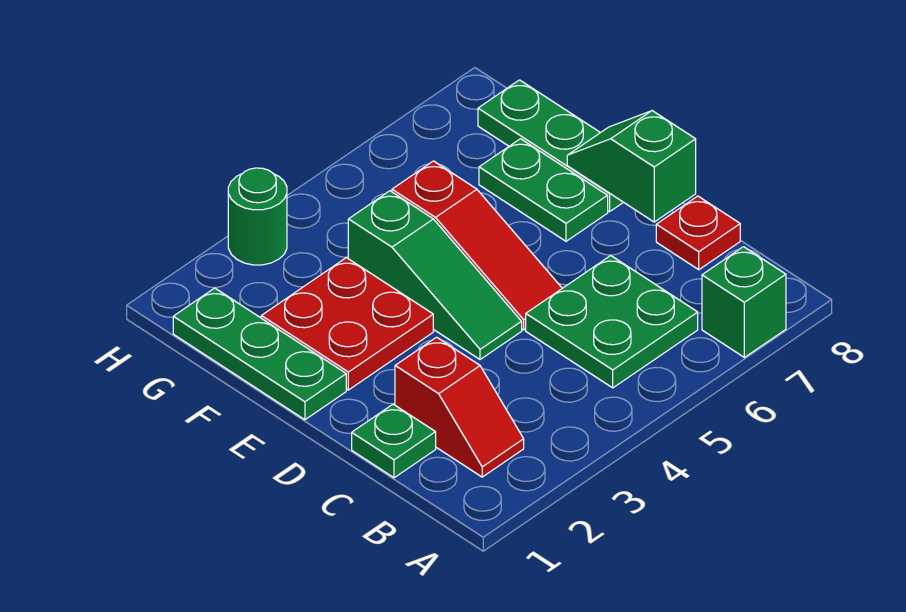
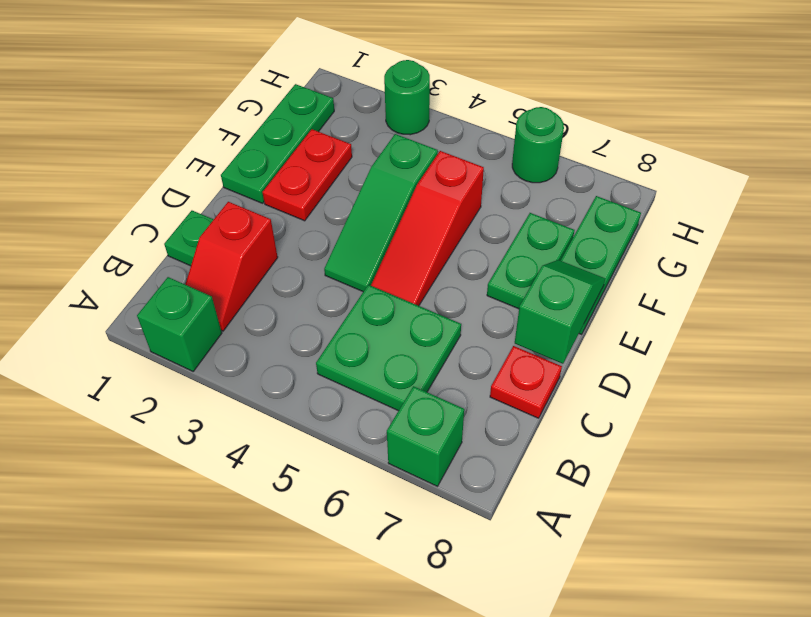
none -> green 1x1 brick [137,277,222,371]
red 2x2 plate [261,258,433,390] -> red 1x2 plate [263,129,352,221]
none -> green 1x1 round brick [512,107,564,183]

